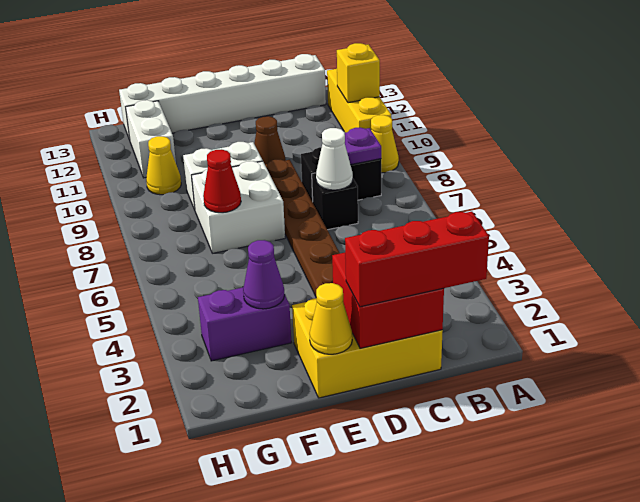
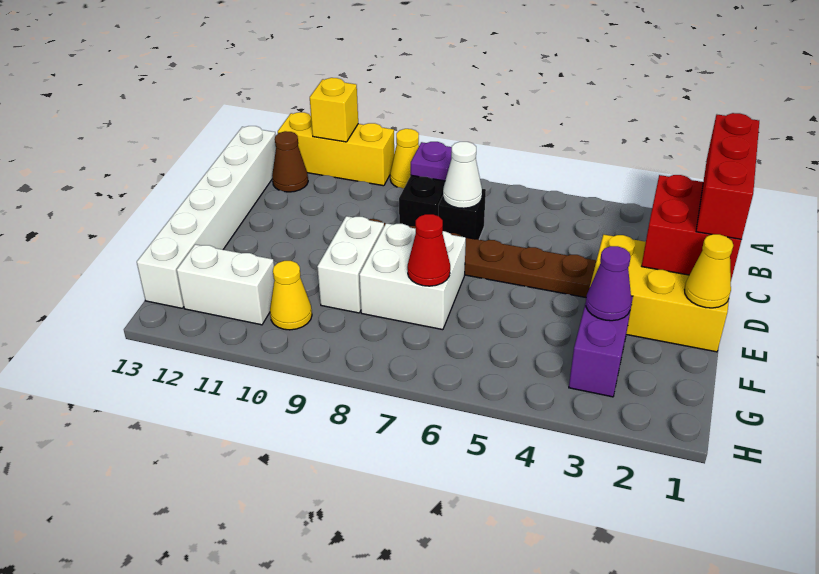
yellow 2x3 brick [292,298,443,398] -> yellow 2x3 brick turned to [590,235,729,352]
brown 1x1 cone [254,116,286,164] -> brown 1x1 cone moved to [272,131,308,192]

